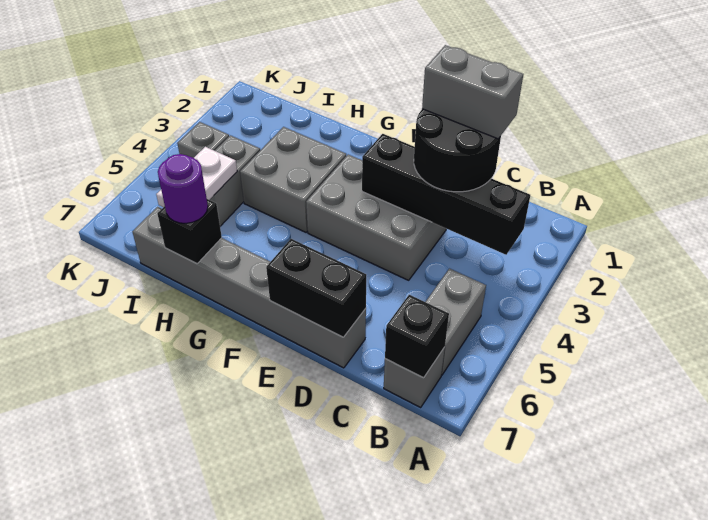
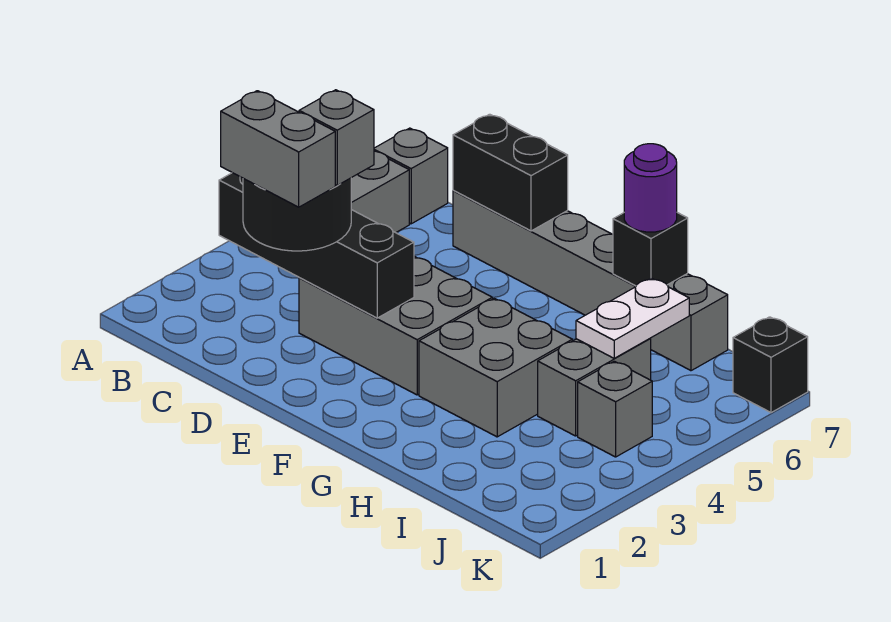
black 1x1 brick [385,295,449,378] -> black 1x1 brick moved to [733,317,808,413]
none -> grey 1x1 brick [299,90,374,185]

